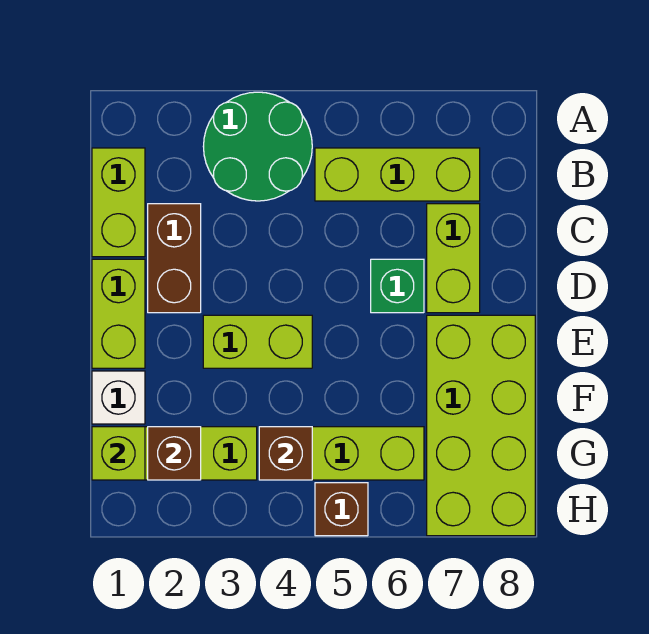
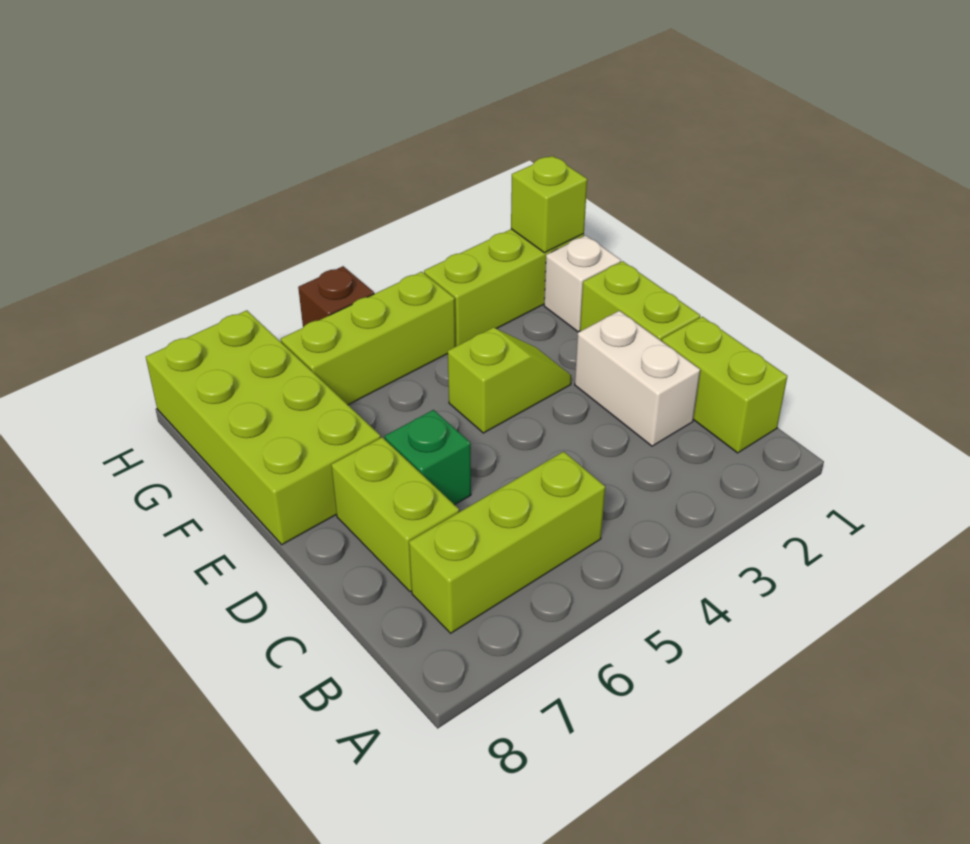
green 2x2 round brick [203,92,312,201] -> none
brown 1x2 brick [148,204,201,313] -> white 1x2 brick [575,311,700,446]
lime 1x2 brick [203,315,312,368] -> lime 1x2 slope [448,327,571,433]
brown 1x1 brick [148,427,201,480] -> none
brown 1x1 brick [259,427,312,480] -> none

